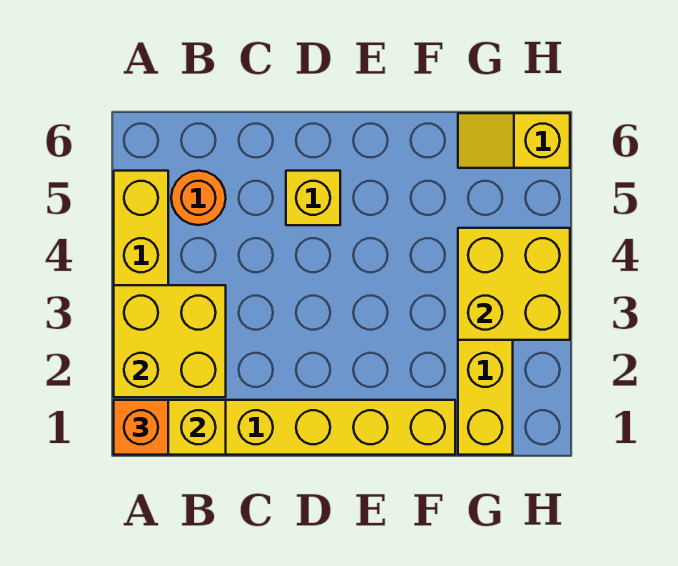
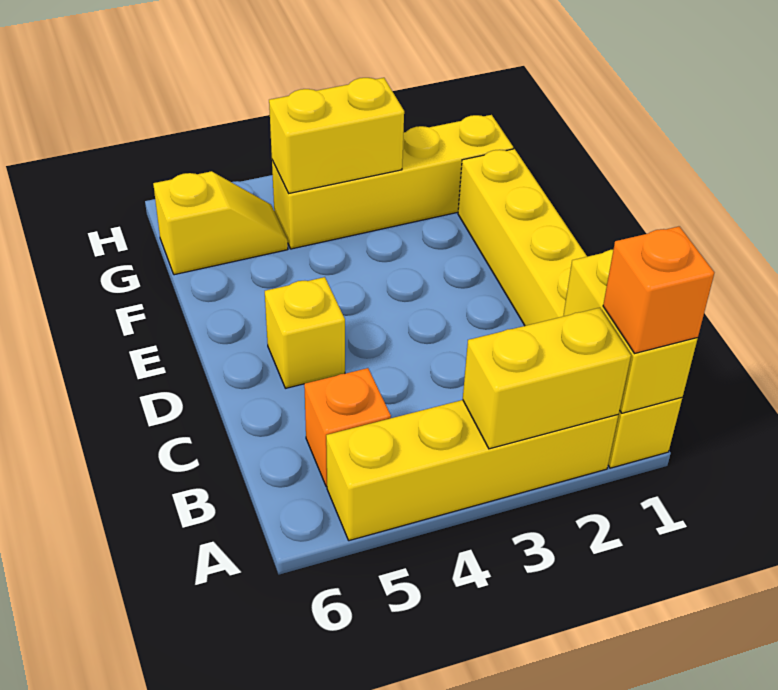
yellow 2x2 brick [114,285,226,397] -> yellow 1x2 brick [463,308,631,449]
orange 1x1 round brick [171,171,226,225] -> orange 1x1 brick [304,368,391,487]
yellow 2x2 brick [458,228,570,340] -> yellow 1x2 brick [269,78,404,193]
yellow 1x2 slope [458,113,570,168] -> yellow 1x2 slope turned to [153,171,288,275]

